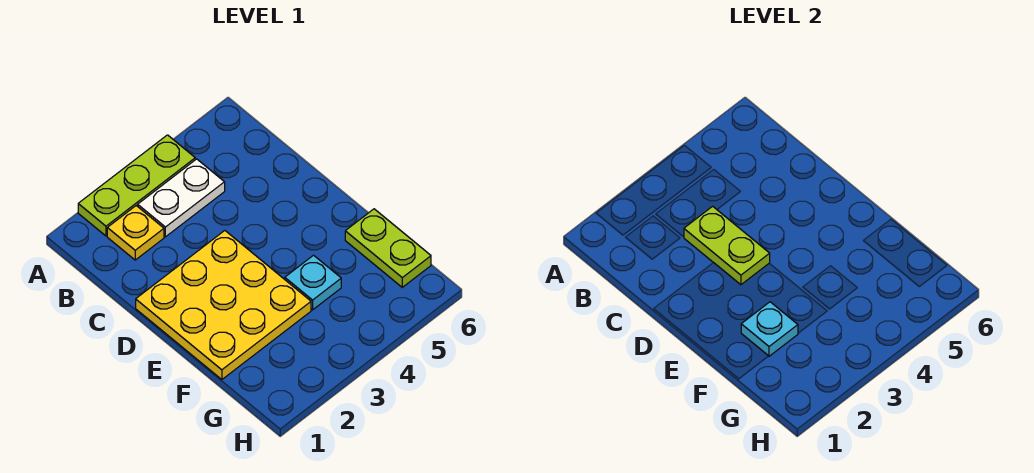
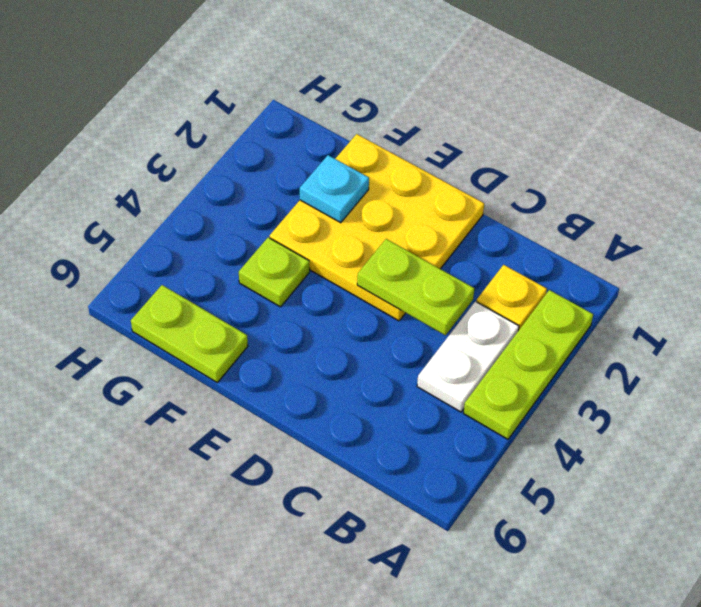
cyan 1x1 plate [285,255,341,310] -> lime 1x1 plate [239,237,310,307]

